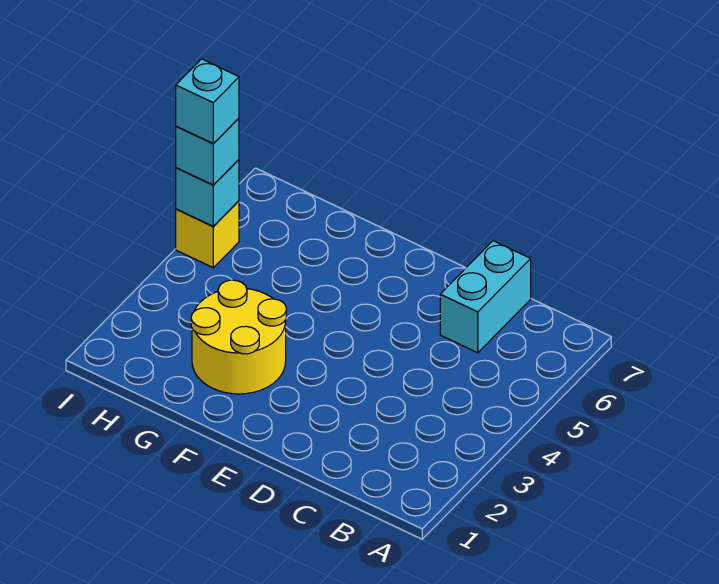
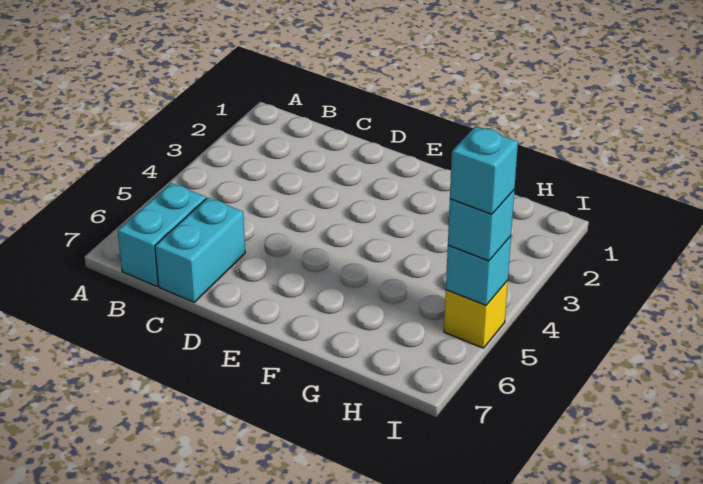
none -> cyan 1x2 brick [118,183,206,286]
yellow 2x2 round brick [191,280,286,394] -> none

